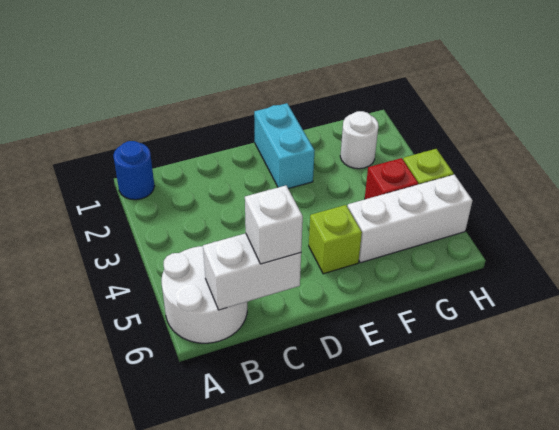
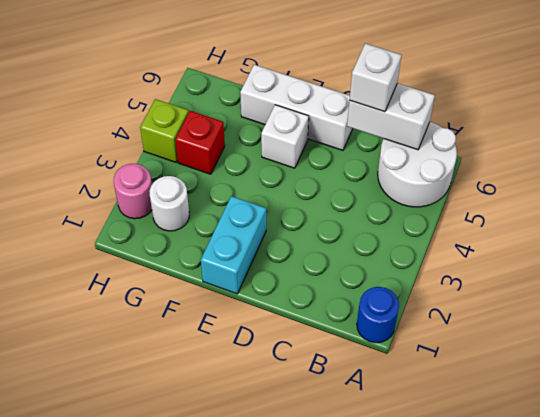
lime 1x1 brick [309,205,362,274] -> white 1x1 brick [261,105,309,168]
white 1x3 brick [348,175,472,263] -> white 1x3 brick moved to [240,65,353,150]
none -> pink 1x1 round brick [114,164,152,219]

